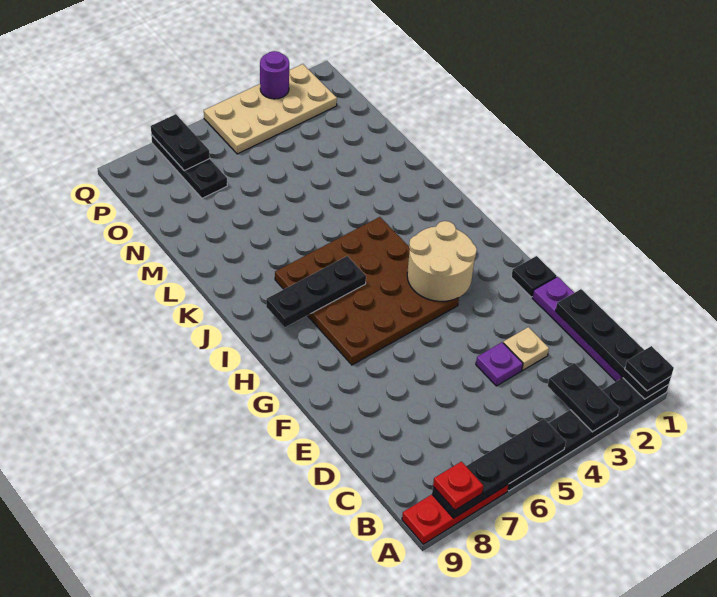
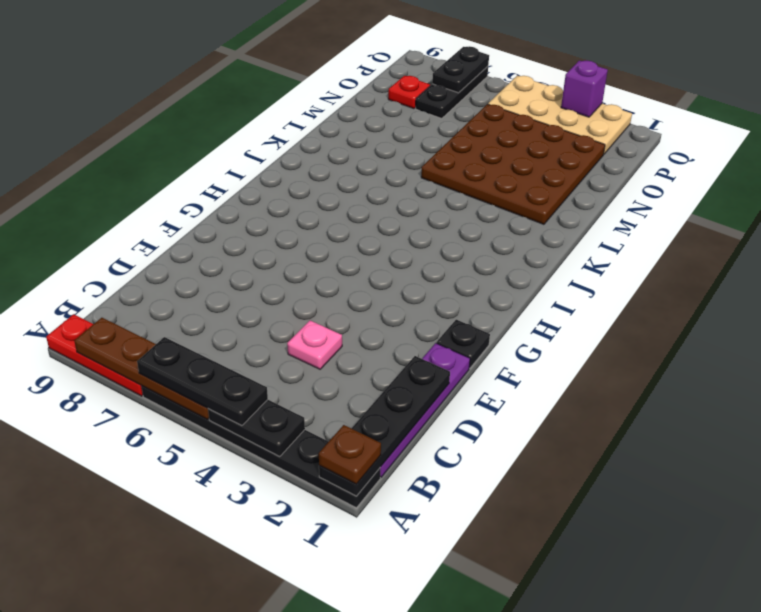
black 1x1 plate [625,346,674,391] -> brown 1x1 plate [319,425,381,484]
black 1x2 plate [548,363,619,432] -> black 1x2 plate turned to [208,400,305,457]
black 1x4 plate [432,419,566,518] -> brown 1x4 plate [74,318,209,419]
red 1x1 plate [433,462,483,510] -> red 1x1 plate moved to [388,76,430,109]
tan 1x1 plate [503,327,549,370] -> none
purple 1x1 plate [476,342,523,386] -> pink 1x1 plate [287,321,342,369]
tan 2x2 round brick [407,221,477,301] -> none
brown 4x4 plate [275,217,459,365] -> brown 4x4 plate moved to [421,104,605,224]
black 1x3 plate [266,256,366,327] -> black 1x3 plate moved to [137,337,268,426]
purple 1x1 round brick [260,51,289,99] -> purple 1x1 brick [561,61,608,117]

